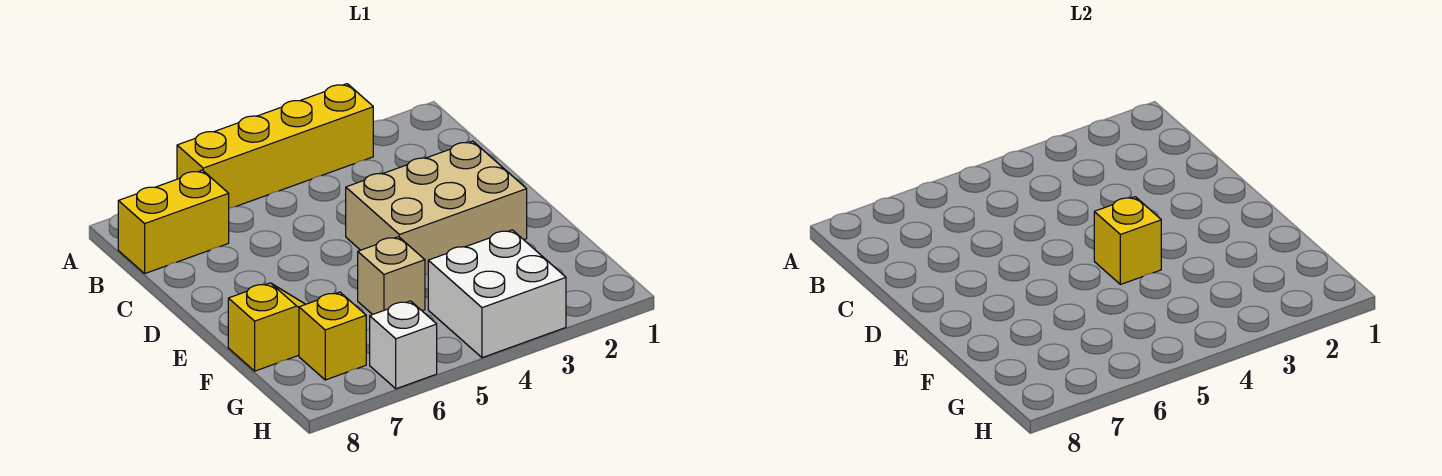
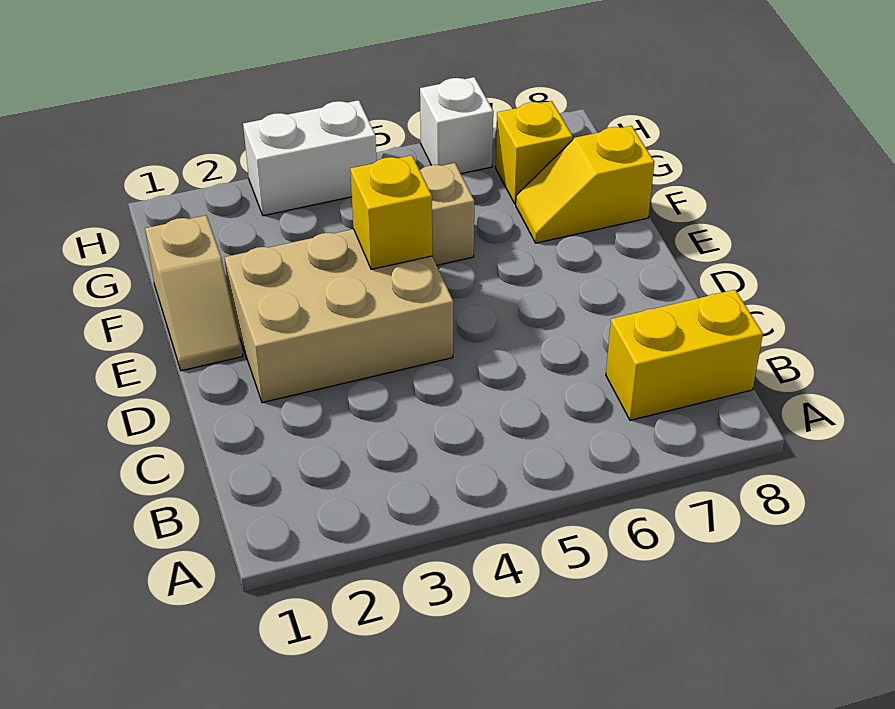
yellow 1x4 brick [177,84,373,208] -> none
none -> tan 1x2 slope [145,215,243,371]
white 2x2 brick [428,230,566,358] -> white 1x2 brick [243,100,376,216]

